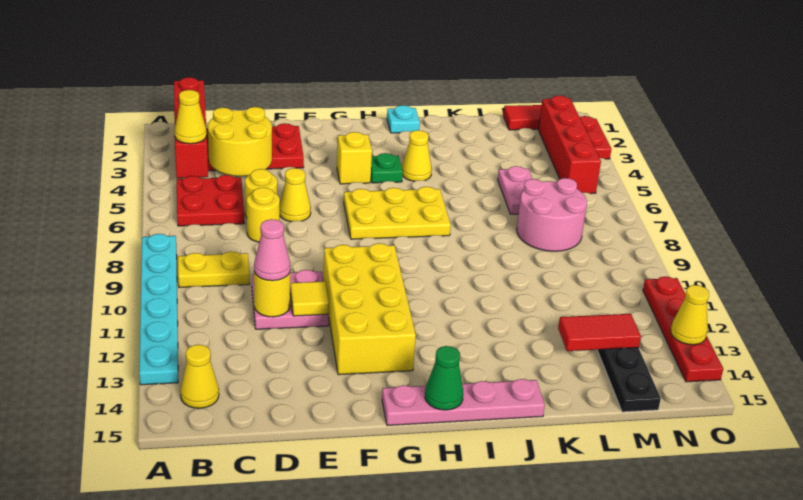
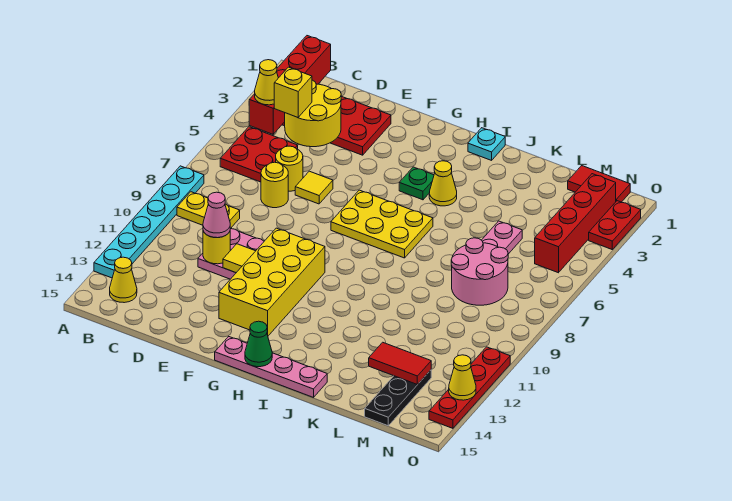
yellow 1x1 cone [280,168,311,222] -> yellow 1x1 tile [295,171,333,204]
yellow 1x1 brick [337,132,372,184] -> yellow 1x1 brick moved to [274,67,312,118]

